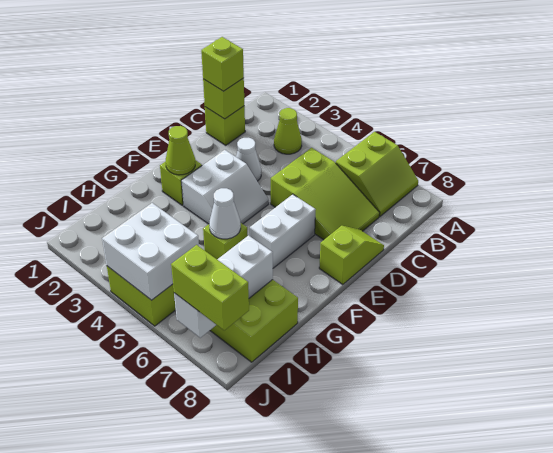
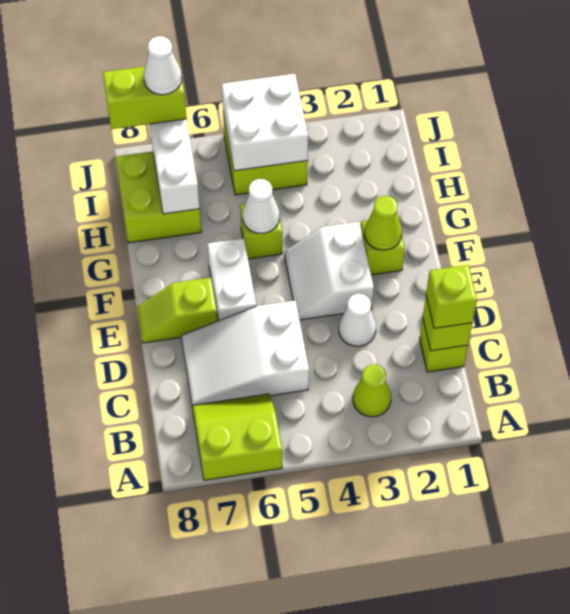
lime 2x2 slope [336,132,418,216] -> lime 2x2 slope turned to [192,394,282,480]
lime 2x3 slope [271,148,380,240] -> white 2x3 slope [181,300,309,405]
lime 1x2 slope [319,226,384,285] -> lime 1x2 slope turned to [137,277,217,343]
none -> white 1x1 cone [144,36,182,95]

